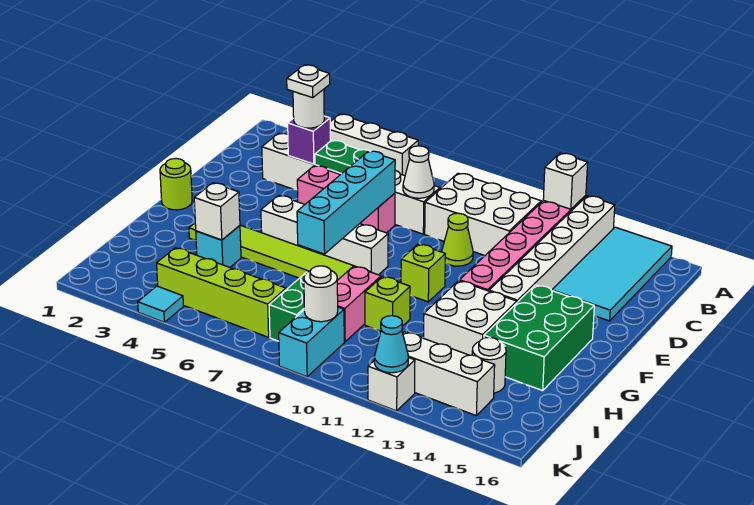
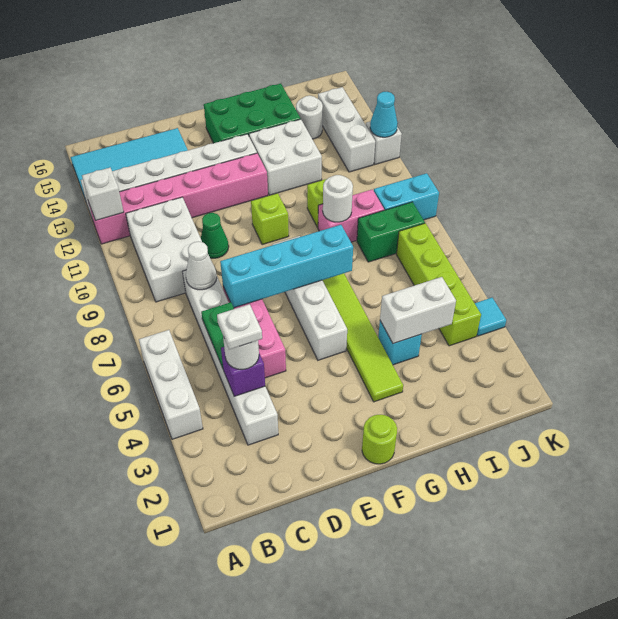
lime 1x1 cone [442,213,473,266] -> green 1x1 cone [201,213,229,258]
white 1x1 brick [194,183,240,240] -> white 1x2 brick [380,277,456,344]
white 1x1 round brick [304,266,338,322] -> white 1x1 round brick moved to [323,175,353,222]

